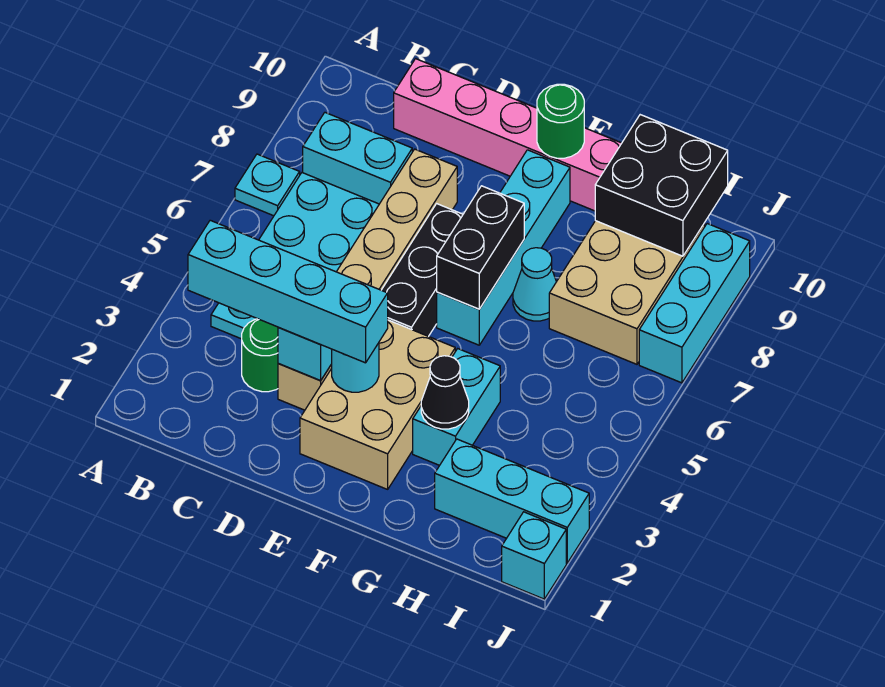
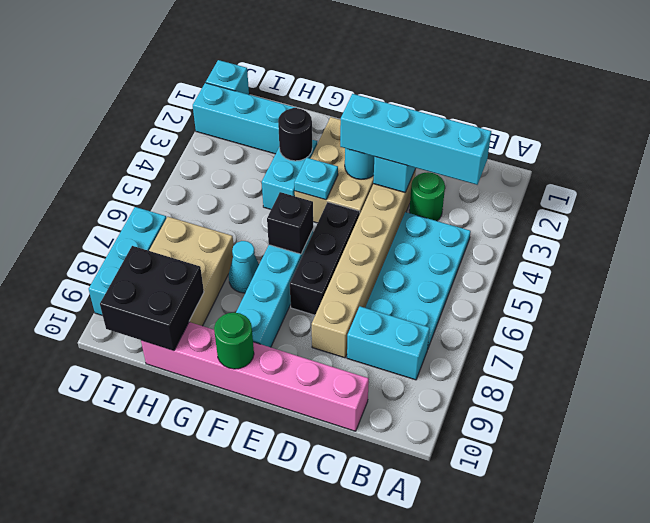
cyan 1x1 plate [235,154,300,216] -> cyan 1x1 plate moved to [294,158,338,200]
black 1x2 brick [437,186,524,309] -> black 1x1 brick [267,192,313,254]
black 1x1 cone [421,356,469,429] -> black 1x1 round brick [278,108,312,161]

